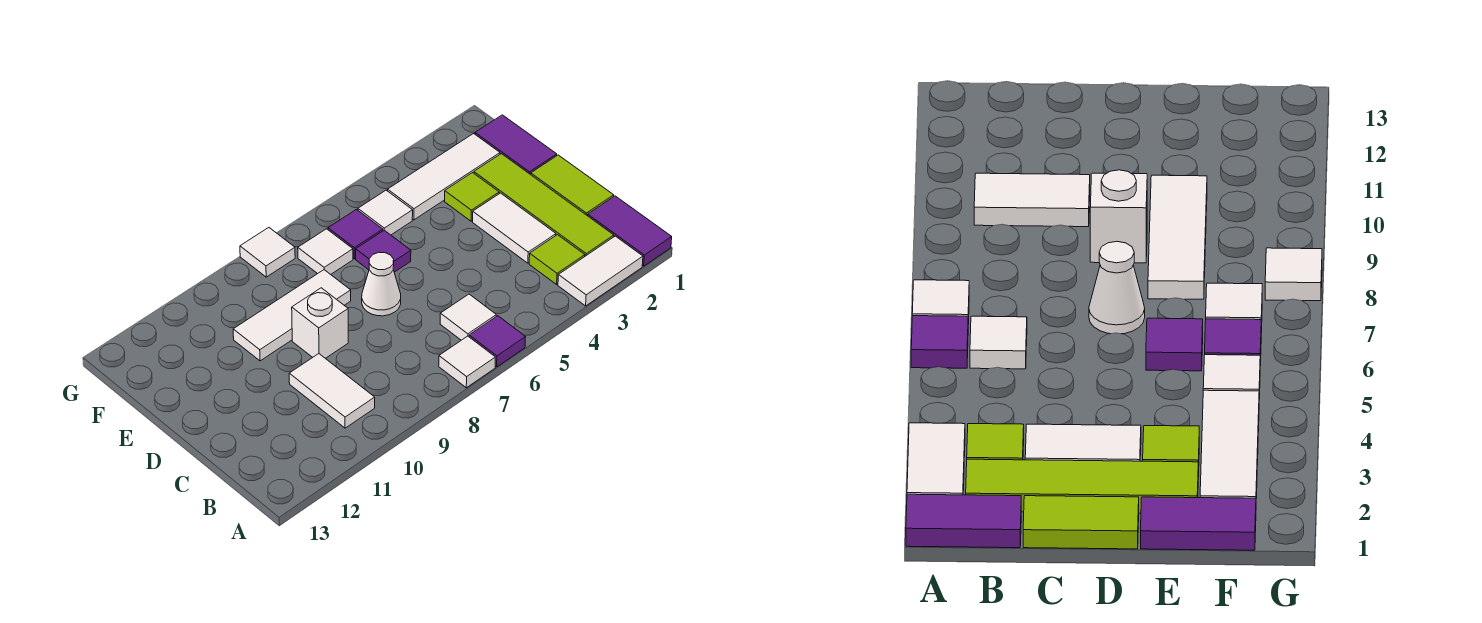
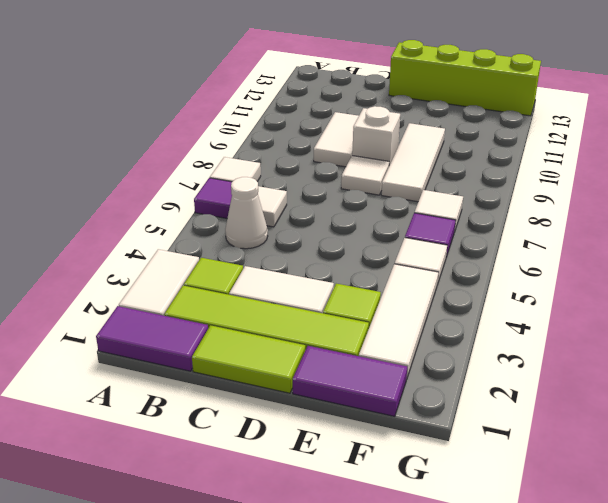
white 1x2 tile [289,354,375,428] -> white 1x2 tile turned to [314,112,359,167]
white 1x1 cone [362,252,401,316] -> white 1x1 cone moved to [225,177,268,249]
none -> lime 1x4 brick [389,40,541,116]
purple 1x1 tile [356,230,411,272] -> none
white 1x1 tile [240,228,295,277] -> white 1x1 tile moved to [341,156,389,195]

